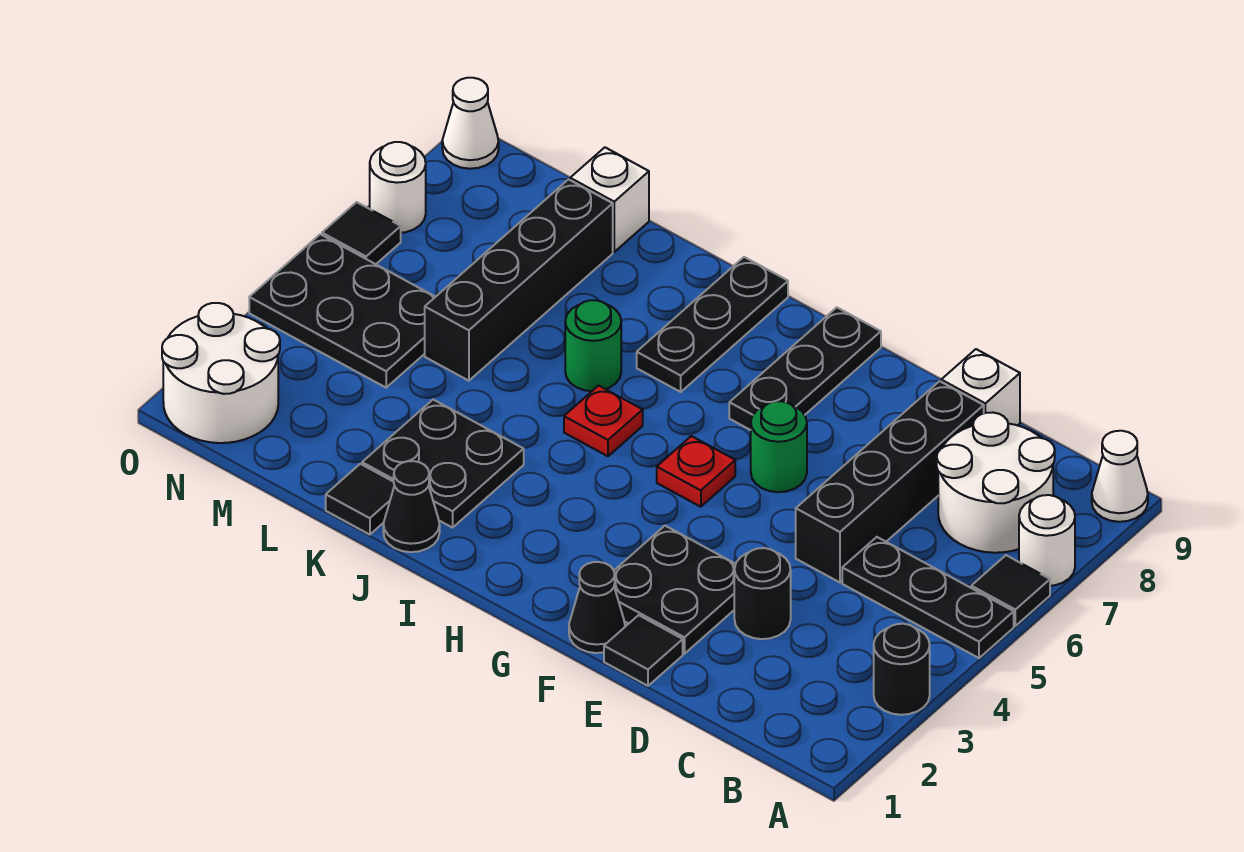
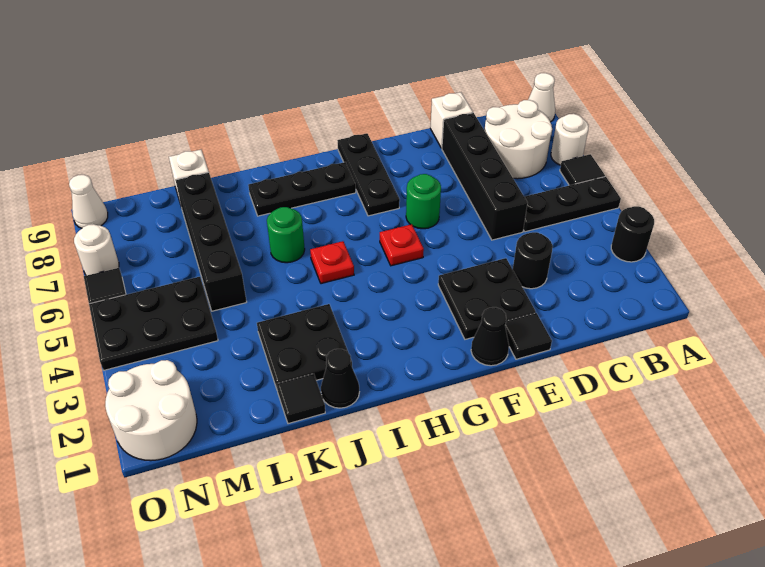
black 1x3 plate [637,257,788,392] -> black 1x3 plate turned to [248,162,356,216]

